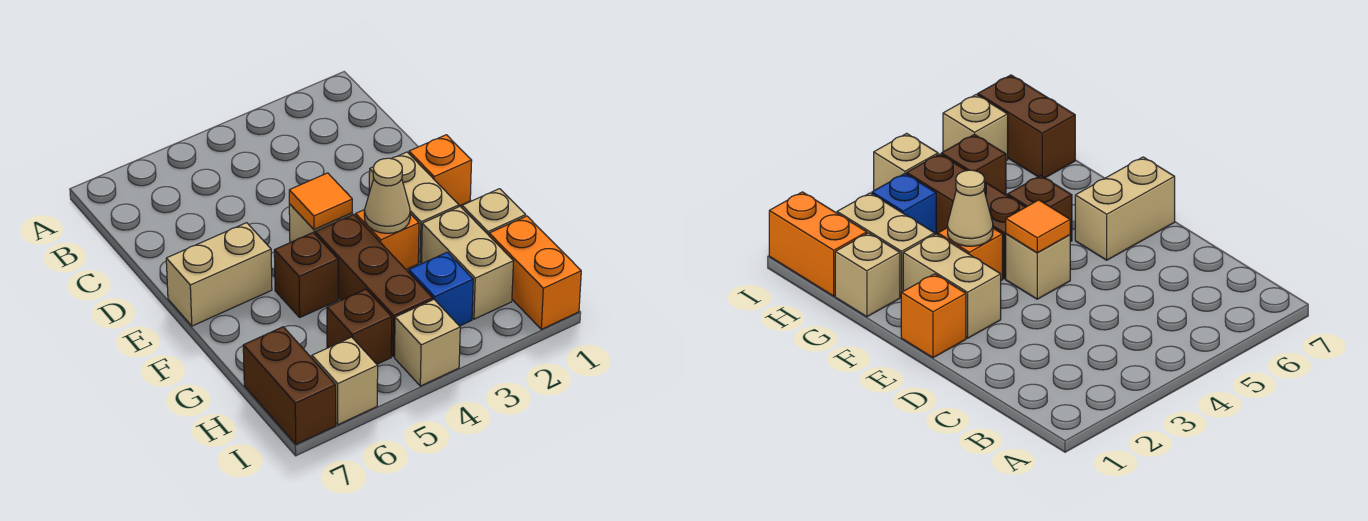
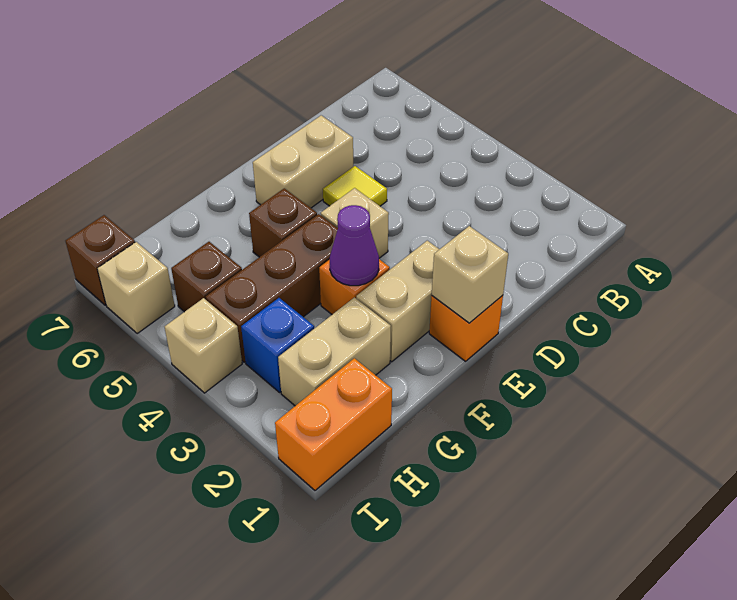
none -> yellow 1x1 tile [323,166,387,206]
orange 1x1 tile [289,173,352,229] -> none
tan 1x2 brick [166,223,272,326] -> tan 1x2 brick turned to [253,115,353,208]
tan 1x1 cone [364,158,410,233] -> purple 1x1 cone [330,205,379,286]
tan 1x1 brick [462,189,526,235] -> tan 1x1 brick moved to [432,226,508,323]
brown 1x2 brick [243,327,336,444] -> brown 1x1 brick [66,215,135,305]

